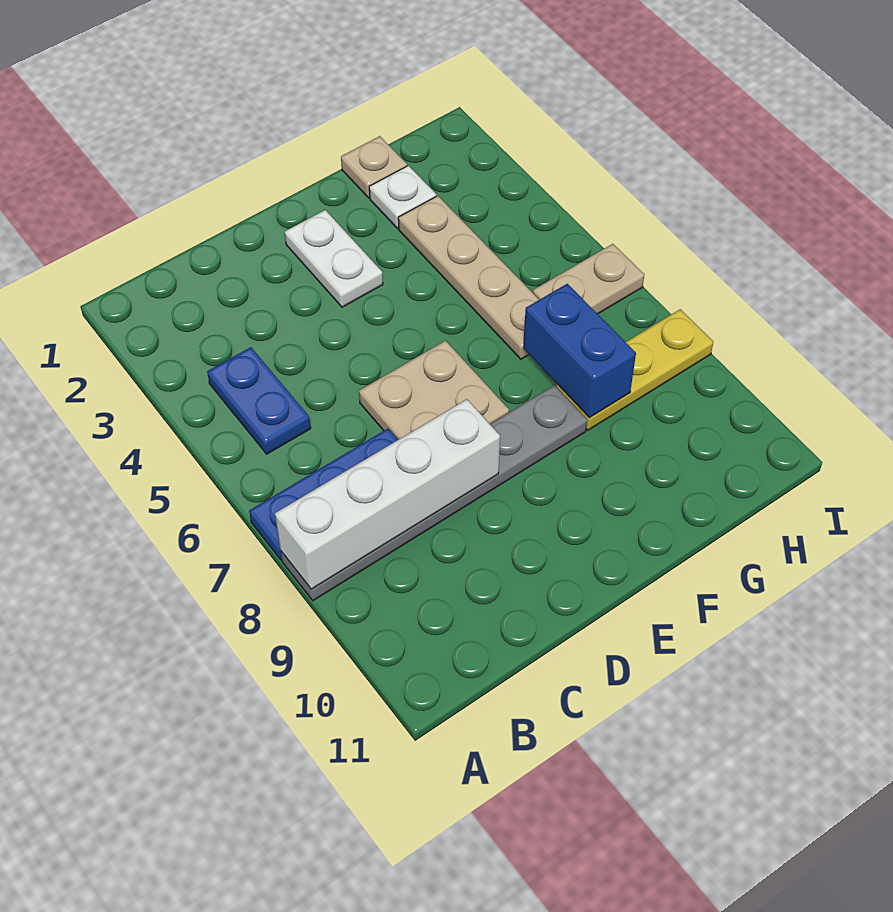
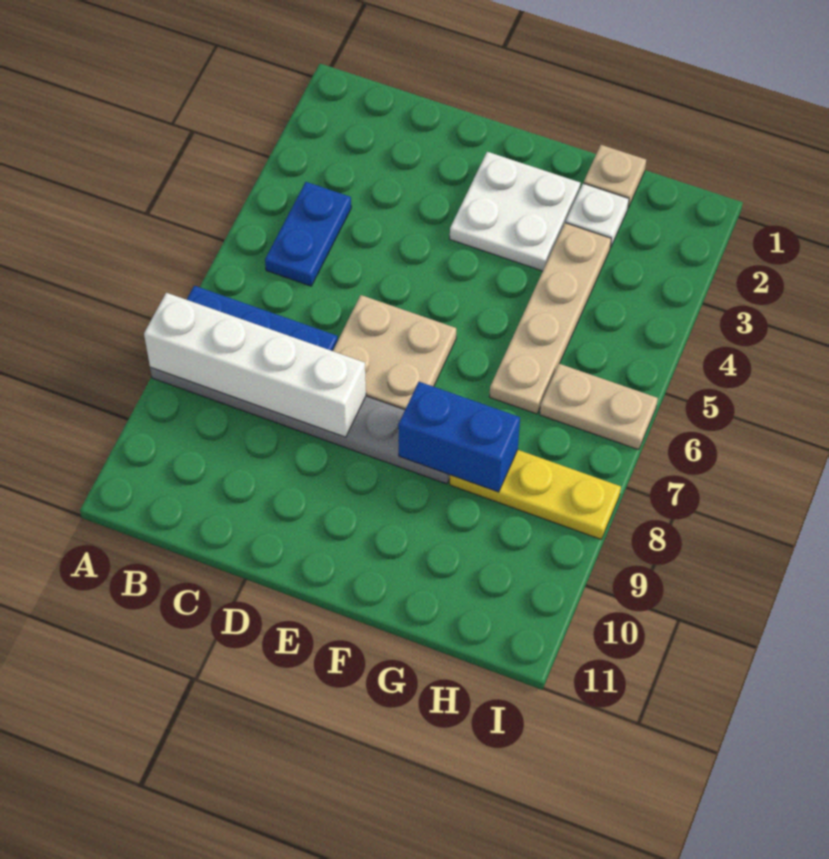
white 1x2 plate [285,210,383,307] -> white 2x2 plate [450,152,580,271]
blue 1x2 brick [523,284,636,418] -> blue 1x2 brick turned to [398,382,520,492]

